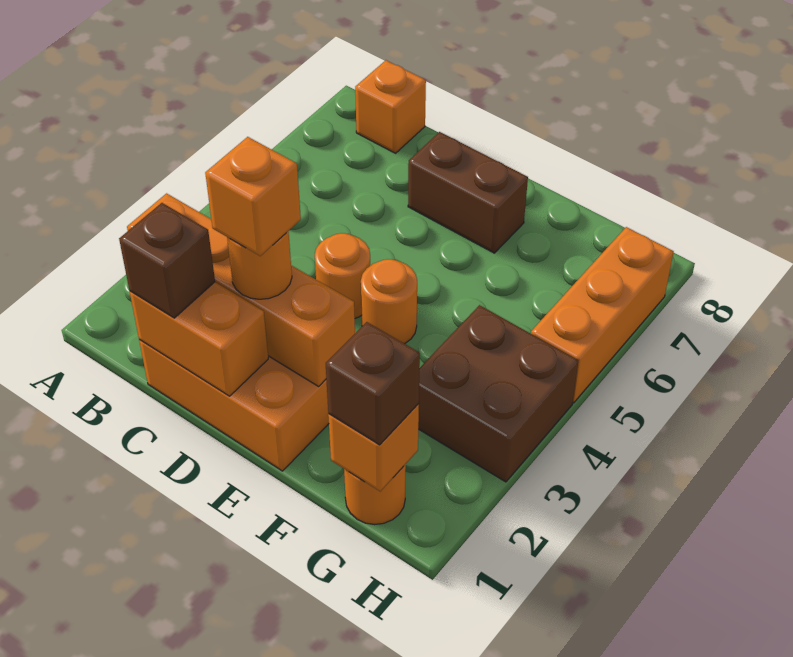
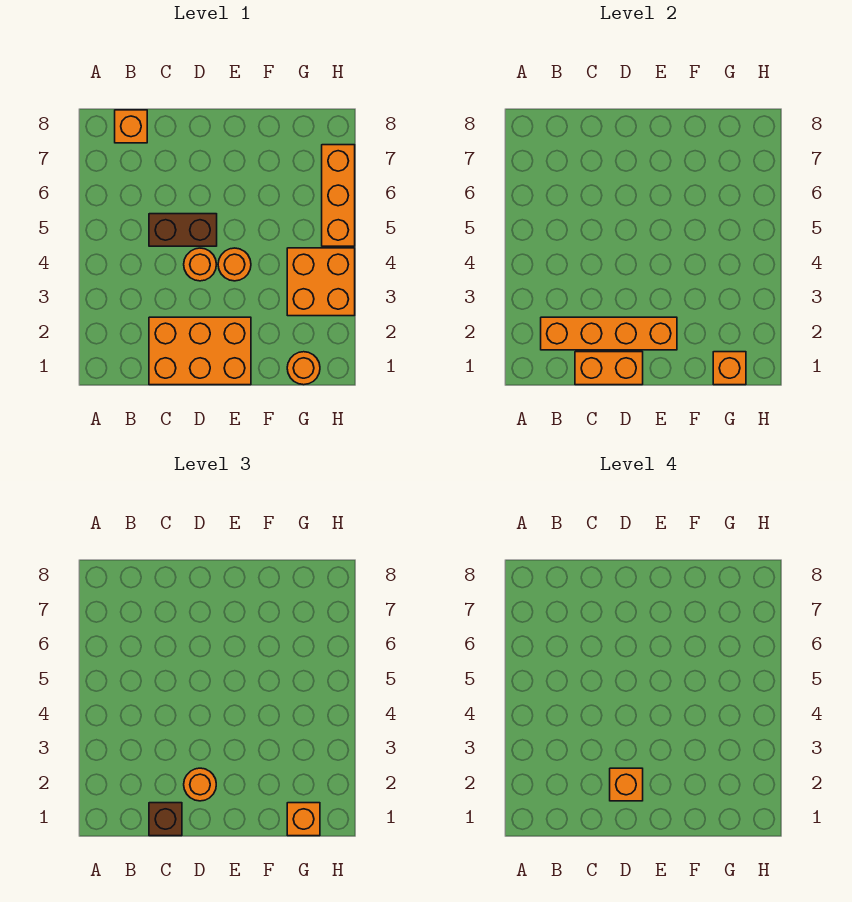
brown 1x2 brick [408,132,528,253] -> brown 1x2 brick moved to [149,214,217,246]
brown 1x1 brick [326,322,420,445] -> orange 1x1 brick [287,803,320,836]
brown 2x2 brick [418,305,578,482] -> orange 2x2 brick [287,248,355,316]

